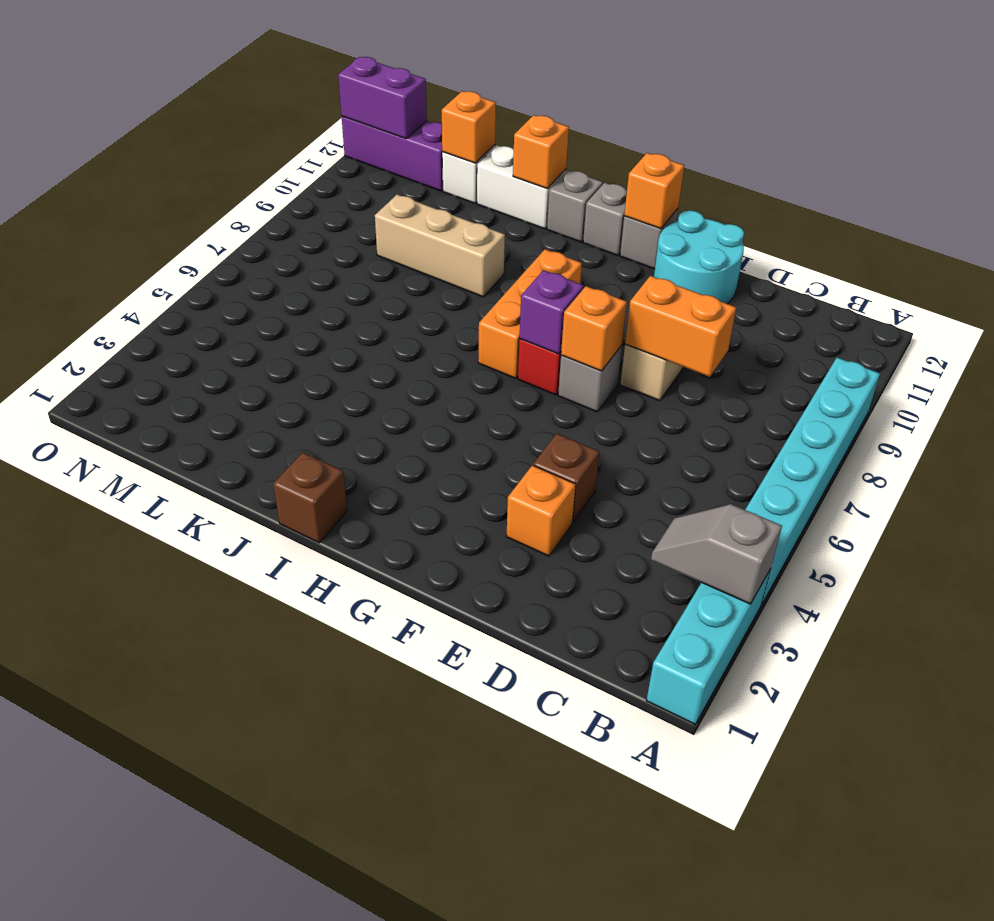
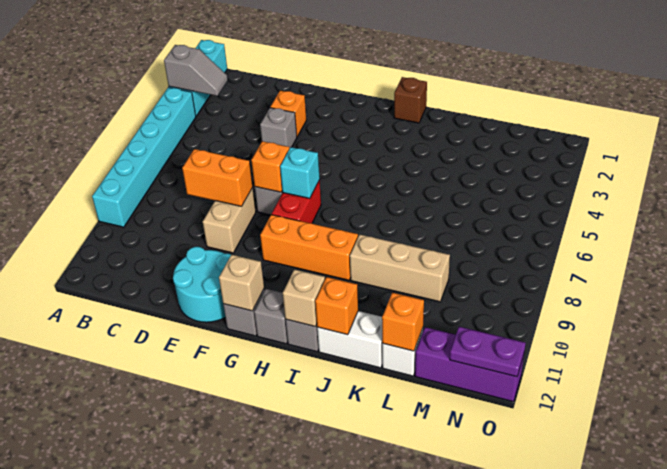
brown 1x1 brick [533,434,599,522] -> grey 1x1 brick [260,108,297,149]
purple 1x1 brick [520,270,584,354] -> cyan 1x1 brick [280,147,320,198]
orange 1x1 brick [624,153,684,229] -> tan 1x1 brick [219,255,264,311]
orange 1x3 brick [478,249,582,379] -> orange 1x3 brick turned to [260,215,358,280]
none -> tan 1x1 brick [283,269,325,327]
purple 1x2 brick [338,57,427,139] -> purple 1x2 plate [450,327,526,377]

